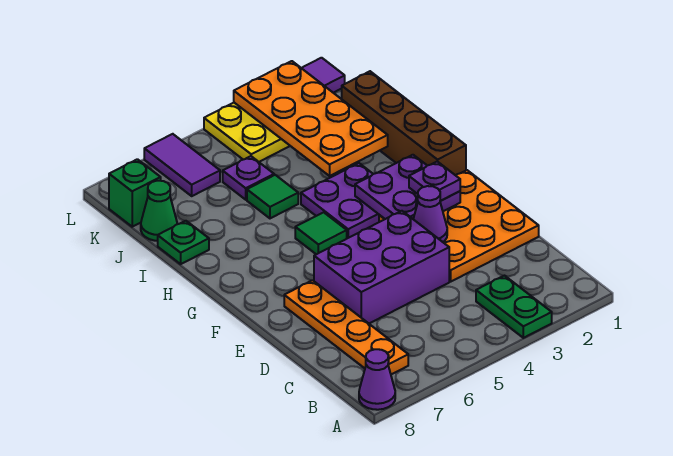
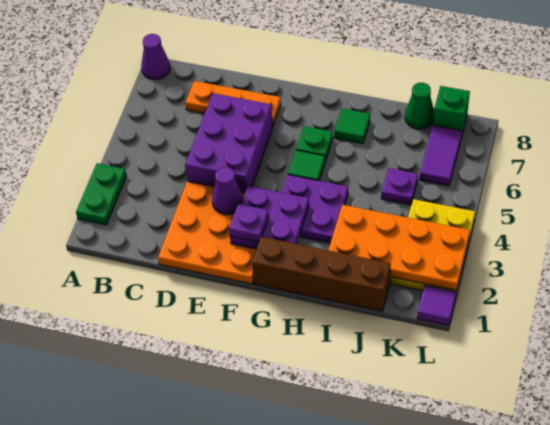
green 1x2 plate [476,276,552,338] -> green 1x2 plate turned to [76,163,126,225]
orange 1x4 plate [284,280,408,374] -> orange 1x3 plate [185,81,281,126]
green 1x1 tile [247,175,298,218] -> green 1x1 tile moved to [334,109,370,144]
green 1x1 plate [158,221,209,264] -> green 1x1 plate moved to [296,126,333,161]
purple 1x2 tile [144,134,220,196] -> purple 1x2 tile turned to [420,125,462,186]

